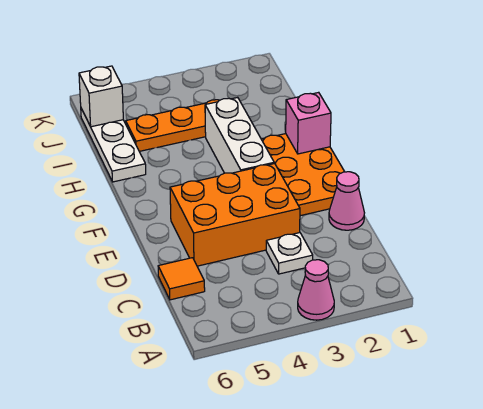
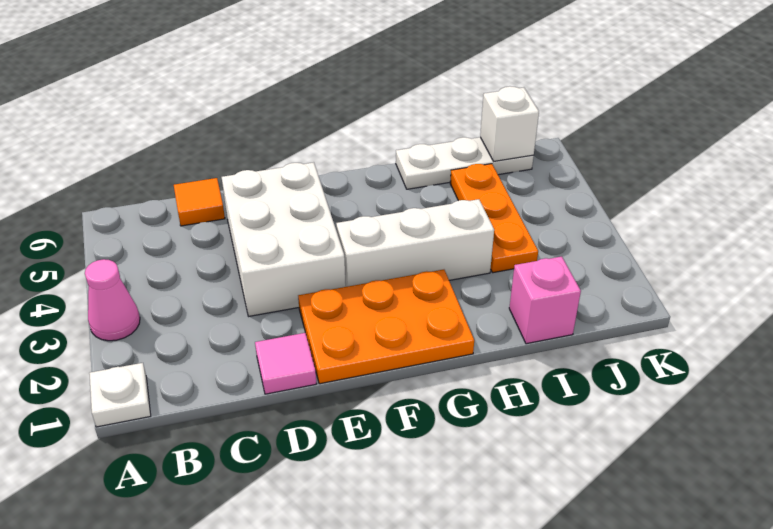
white 1x1 plate [266,233,313,274] -> white 1x1 plate moved to [89,363,151,427]
pink 1x1 cone [329,172,364,230] -> pink 1x1 tile [255,333,317,394]
orange 2x3 brick [170,163,300,266] -> white 2x3 brick [222,162,346,316]
pink 1x1 brick [286,92,331,154] -> pink 1x1 brick moved to [509,257,581,344]

